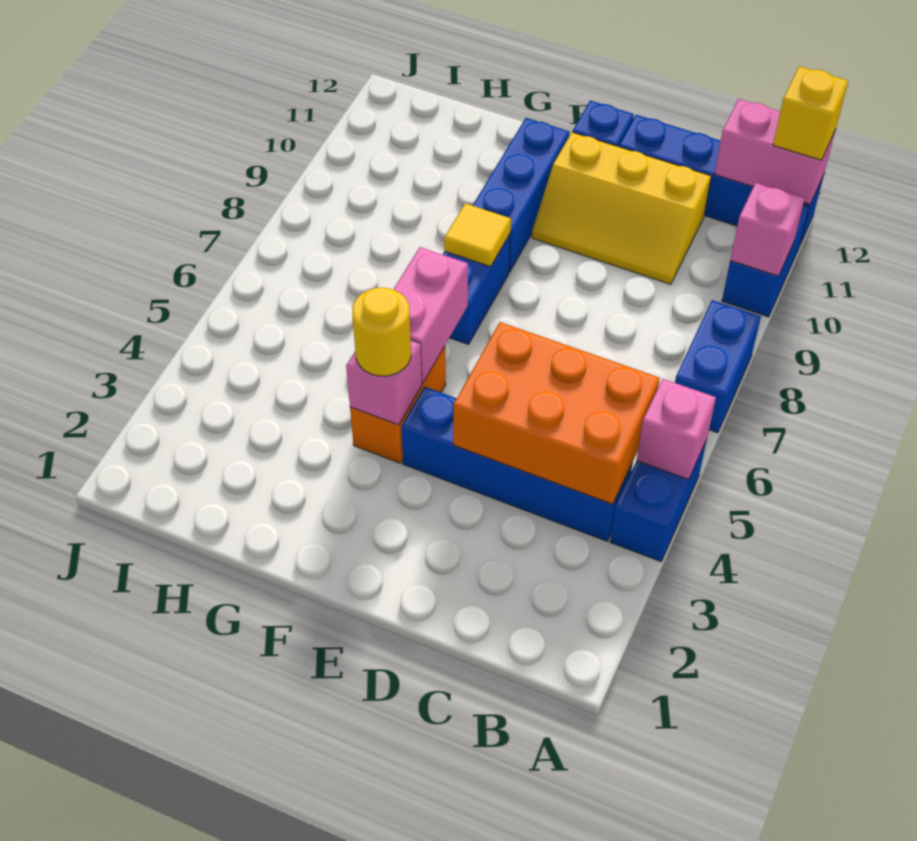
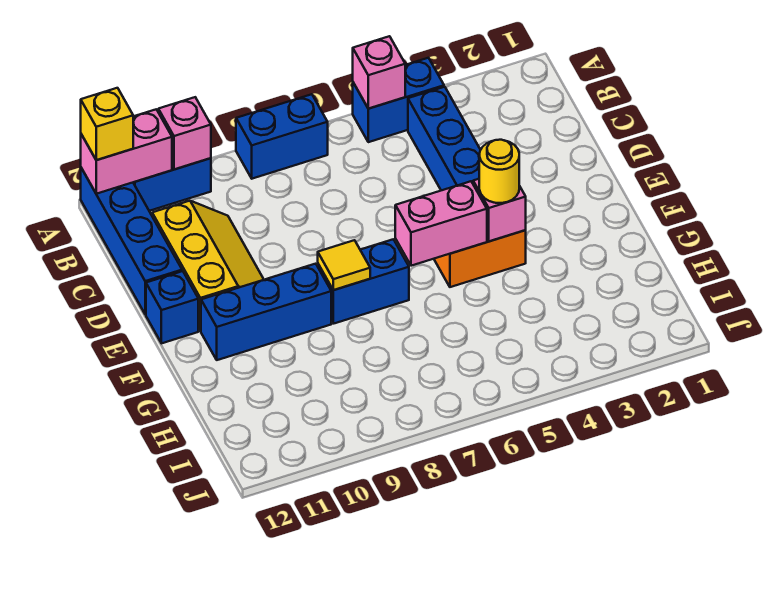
pink 1x2 brick [715,99,836,204] -> pink 1x2 brick turned to [81,109,172,194]
orange 2x3 brick [453,322,660,504] -> none

